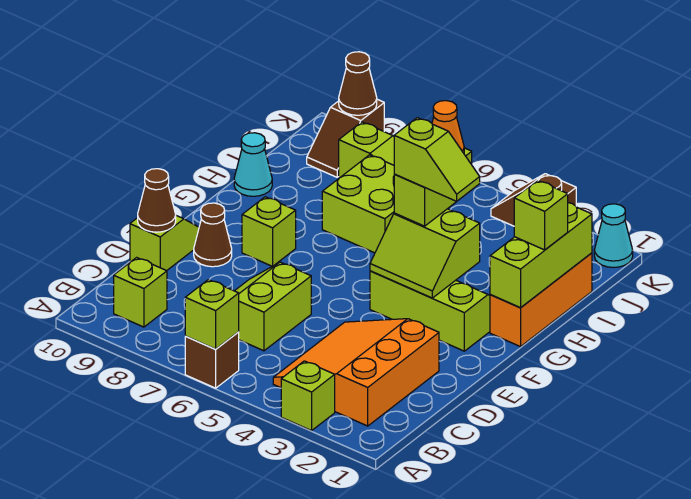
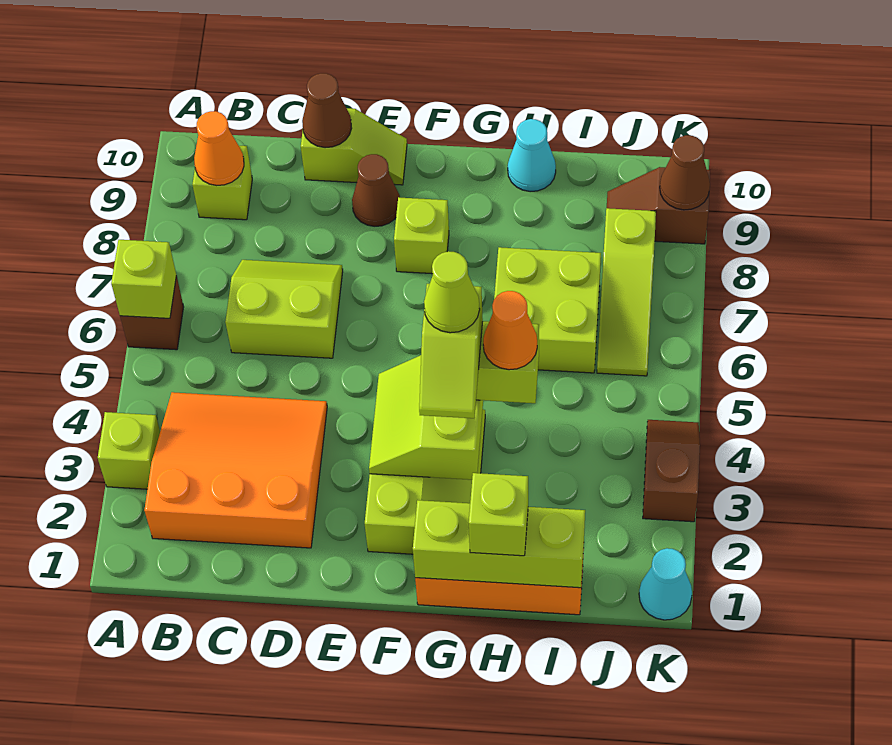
none -> orange 1x1 cone [194,111,244,185]
none -> lime 1x1 cone [424,251,480,333]

